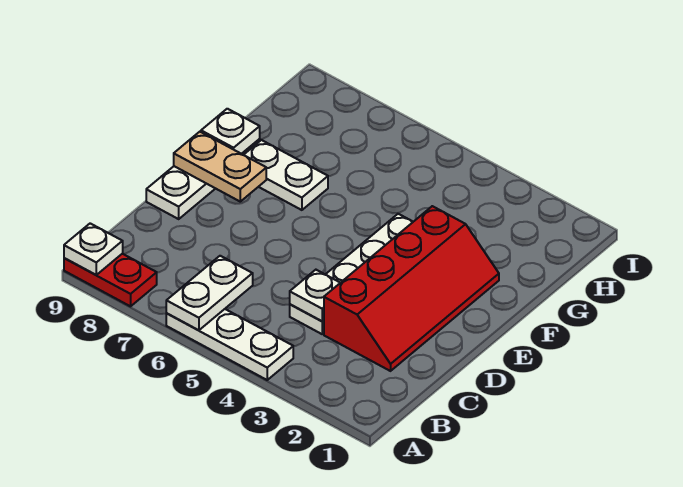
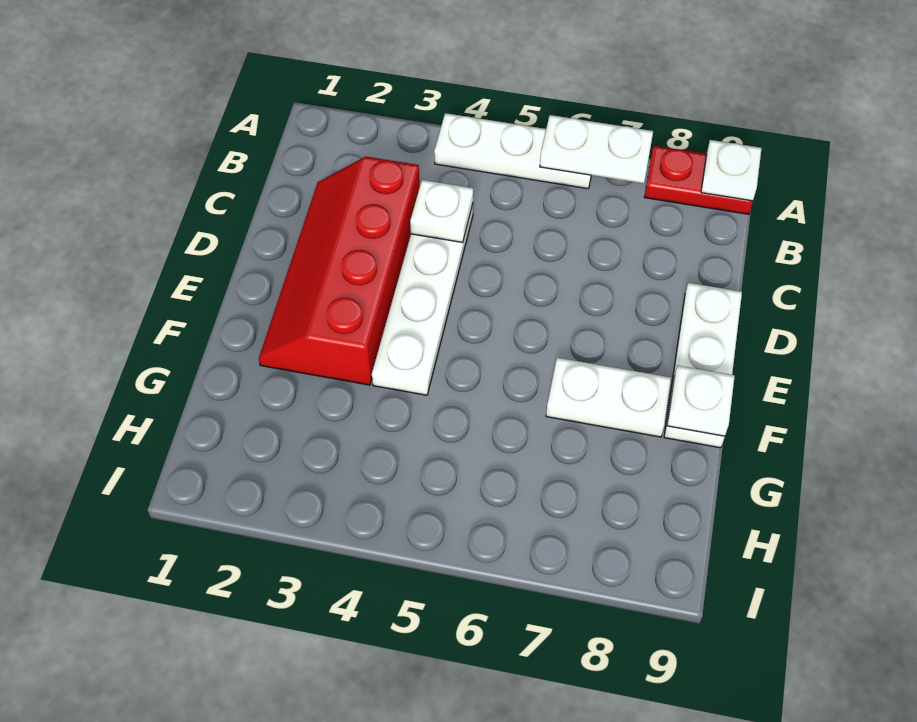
white 1x2 plate [166,256,253,330] -> white 1x2 plate turned to [540,115,653,184]
tan 1x2 plate [174,132,266,201] -> none

